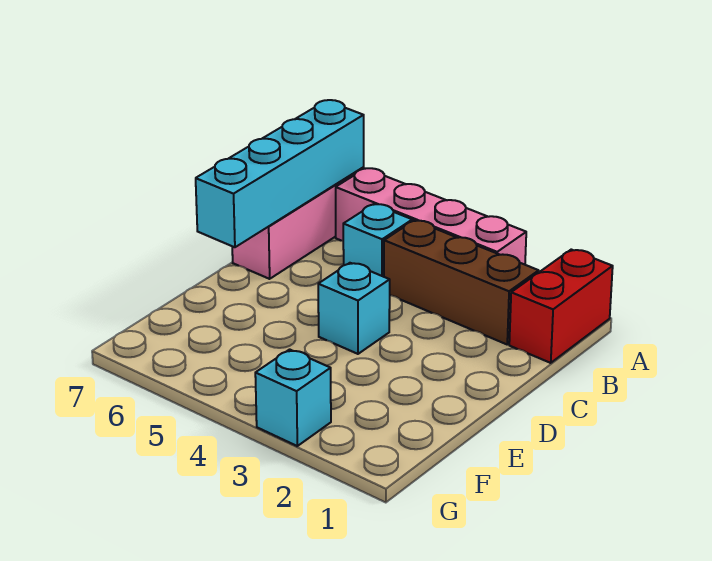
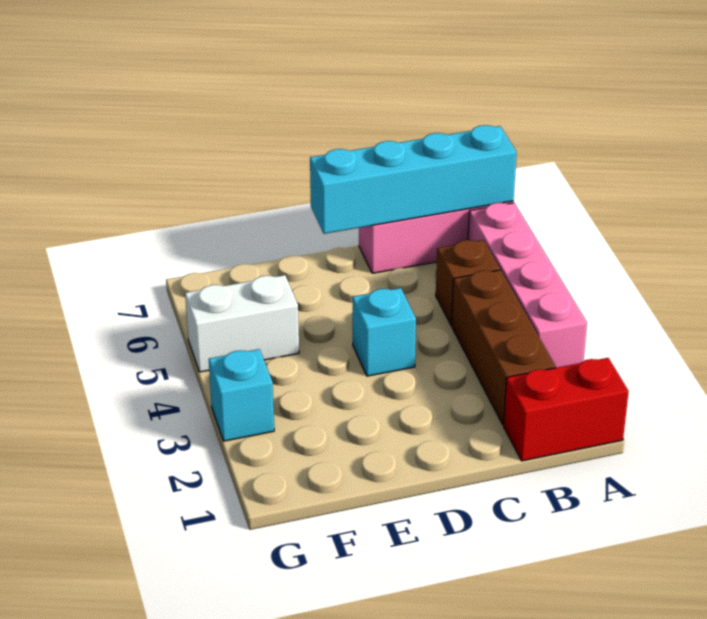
cyan 1x1 brick [343,204,412,277] -> brown 1x1 brick [436,240,500,325]
none -> white 1x2 brick [185,275,299,372]

